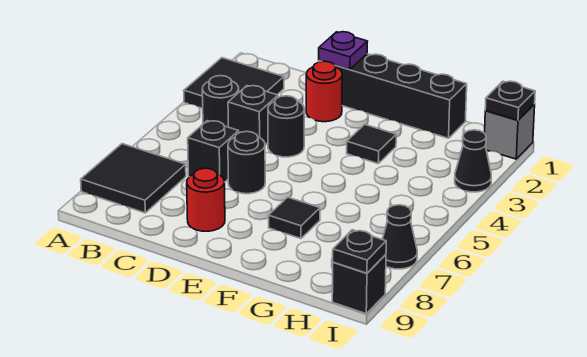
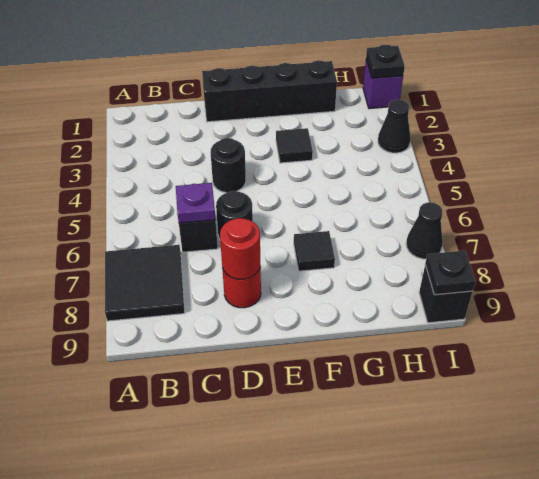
black 2x2 tile [184,58,284,108] -> none
black 1x1 round brick [202,76,239,127] -> none
black 1x1 brick [228,86,278,145] -> none
purple 1x1 plate [319,32,368,69] -> purple 1x1 plate moved to [176,183,216,223]
red 1x1 round brick [306,61,342,122] -> red 1x1 round brick moved to [220,218,260,279]
grey 1x1 brick [485,104,535,159] -> purple 1x1 brick [363,60,403,109]

